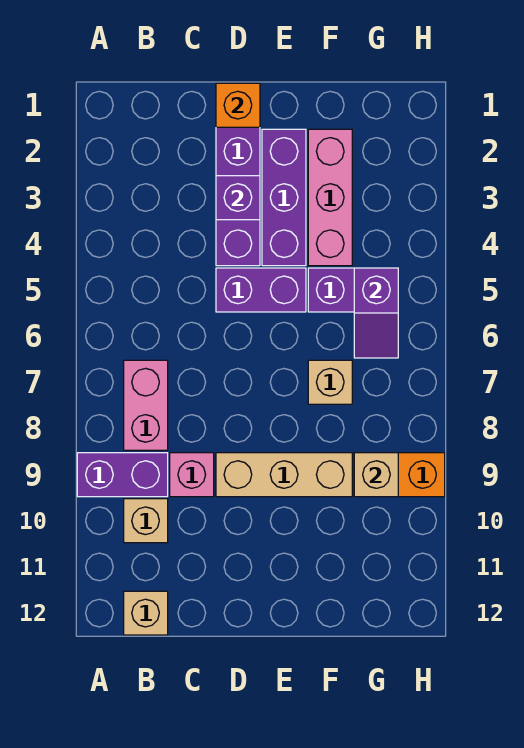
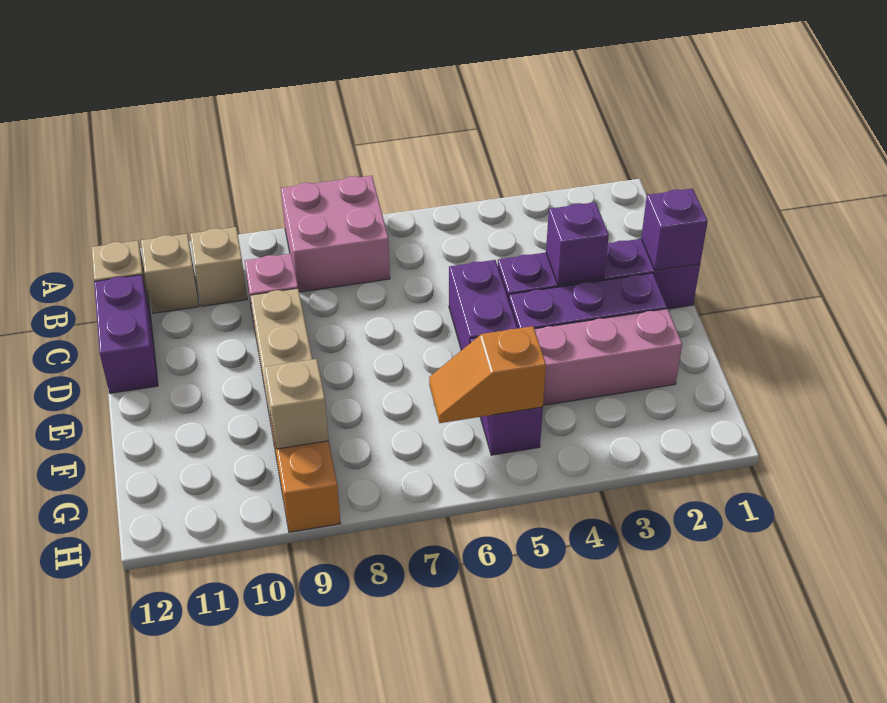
purple 1x2 brick [77,453,168,497] -> purple 1x2 brick moved to [94,275,158,393]
pink 1x2 brick [124,360,168,450] -> pink 2x2 brick [281,176,390,292]
orange 1x1 brick [216,83,260,127] -> purple 1x1 brick [641,189,708,271]
tan 1x1 brick [308,360,352,404] -> tan 1x1 brick moved to [141,234,199,313]
purple 1x2 slope [354,268,398,358] -> orange 1x2 slope [429,326,546,423]

